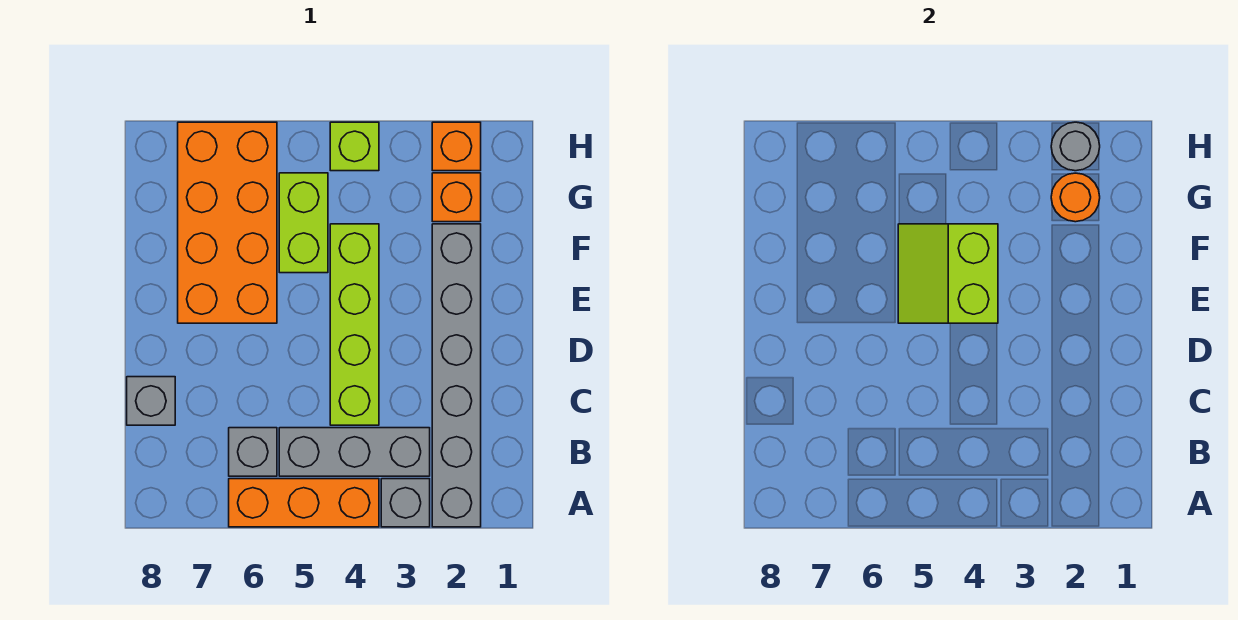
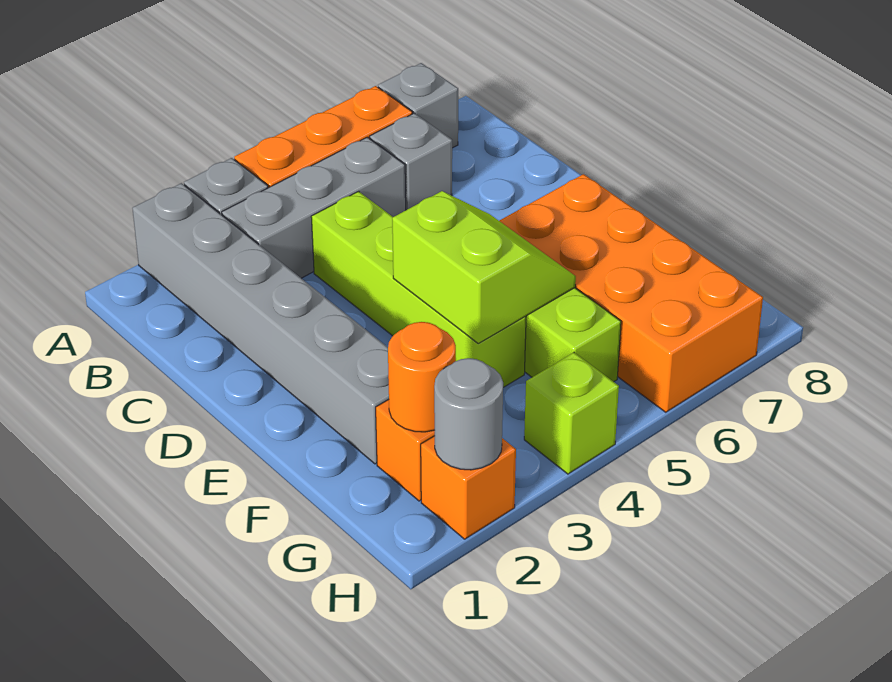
grey 1x1 brick [127,377,175,425] -> grey 1x1 brick moved to [378,63,458,148]

